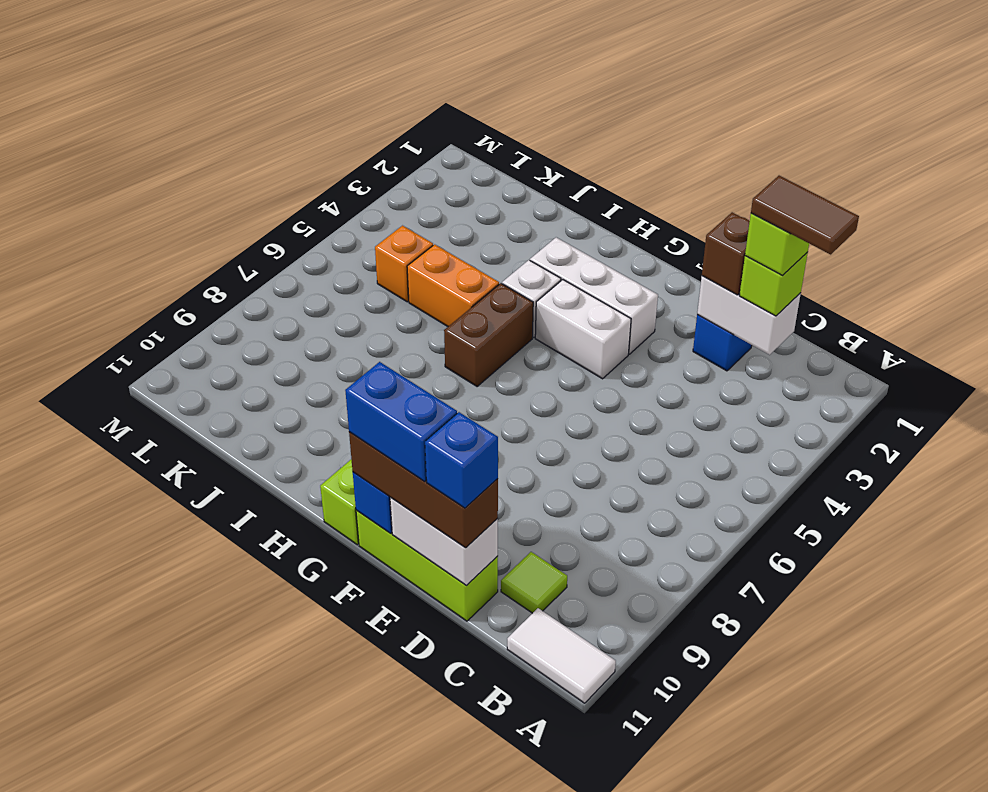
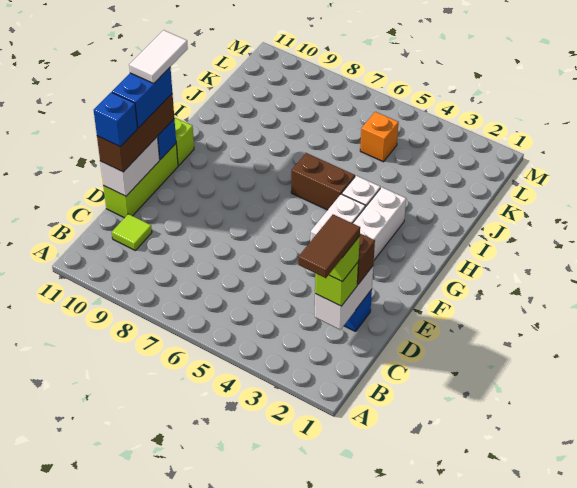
white 1x2 tile [507,608,616,703] -> white 1x2 tile moved to [129,30,188,83]
orange 1x2 brick [407,244,499,326] -> none

